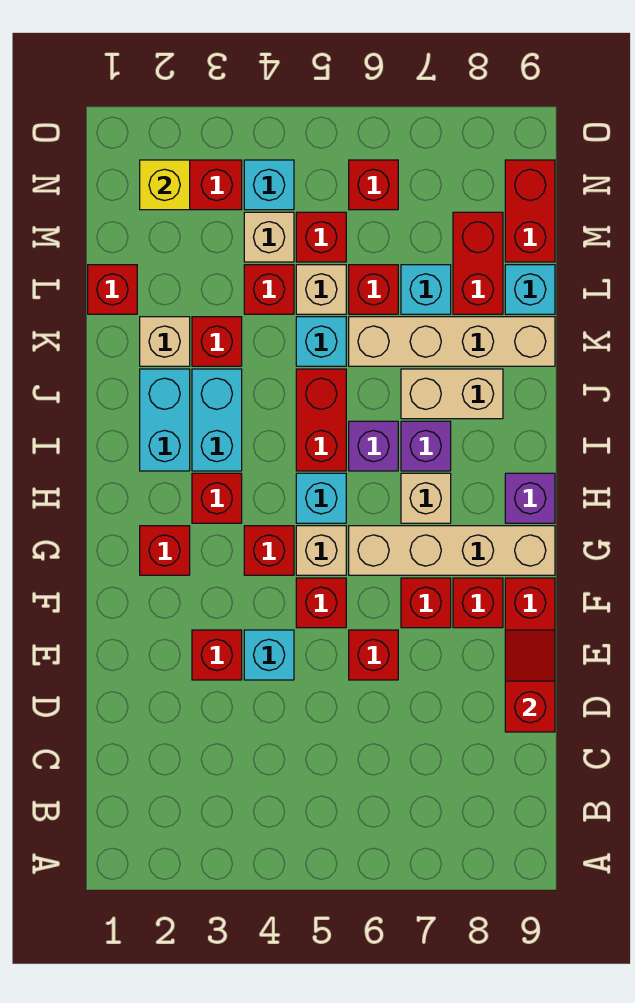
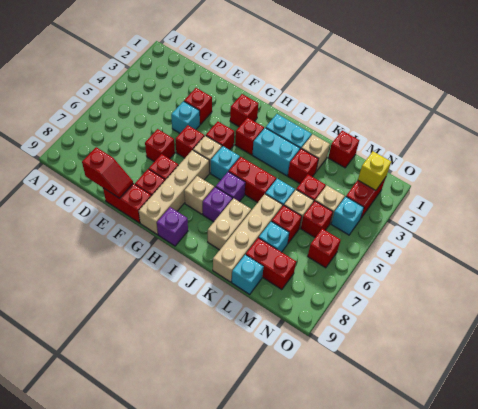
red 1x2 brick [505,160,555,262] -> none

